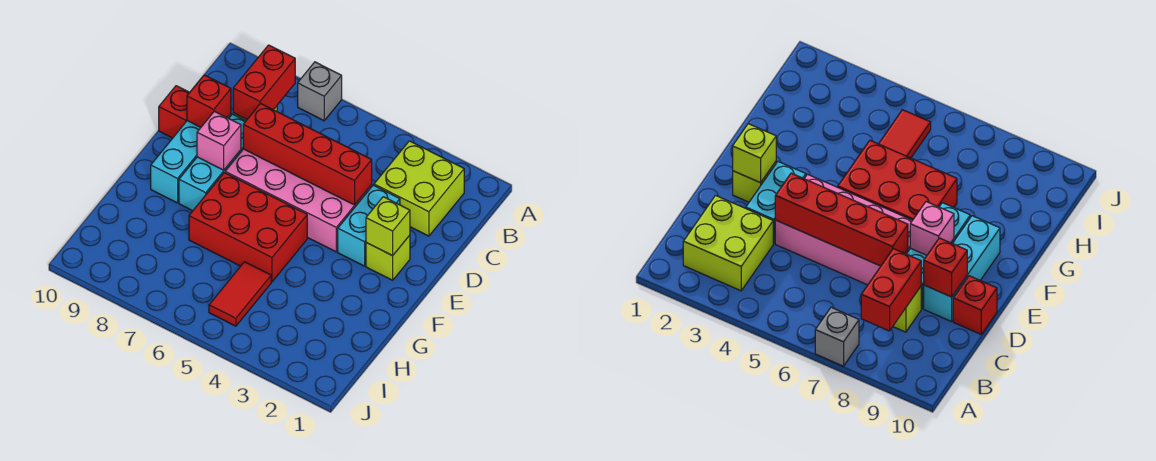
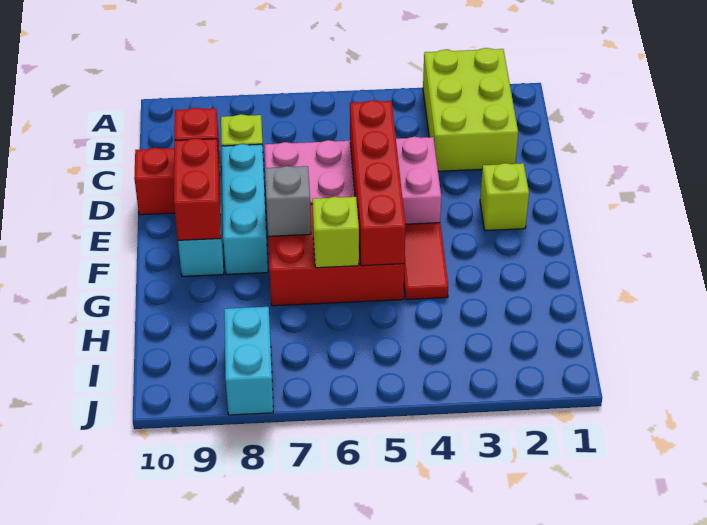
grey 1x1 brick [298,62,342,121] -> grey 1x1 brick moved to [265,166,311,236]
lime 2x2 brick [374,141,464,236] -> lime 2x3 brick [423,48,518,171]
red 1x2 brick [233,45,295,120] -> red 1x2 brick moved to [174,138,221,240]
cyan 1x2 brick [338,185,400,266] -> cyan 1x2 brick moved to [224,307,273,415]
red 1x4 brick [243,103,372,205] -> red 1x4 brick turned to [350,100,406,266]
lime 1x1 brick [366,197,410,256] -> lime 1x1 brick moved to [312,197,359,268]
pink 1x1 brick [197,111,241,170] -> none
red 1x2 tile [209,262,271,326] -> red 1x2 tile moved to [404,223,448,300]

